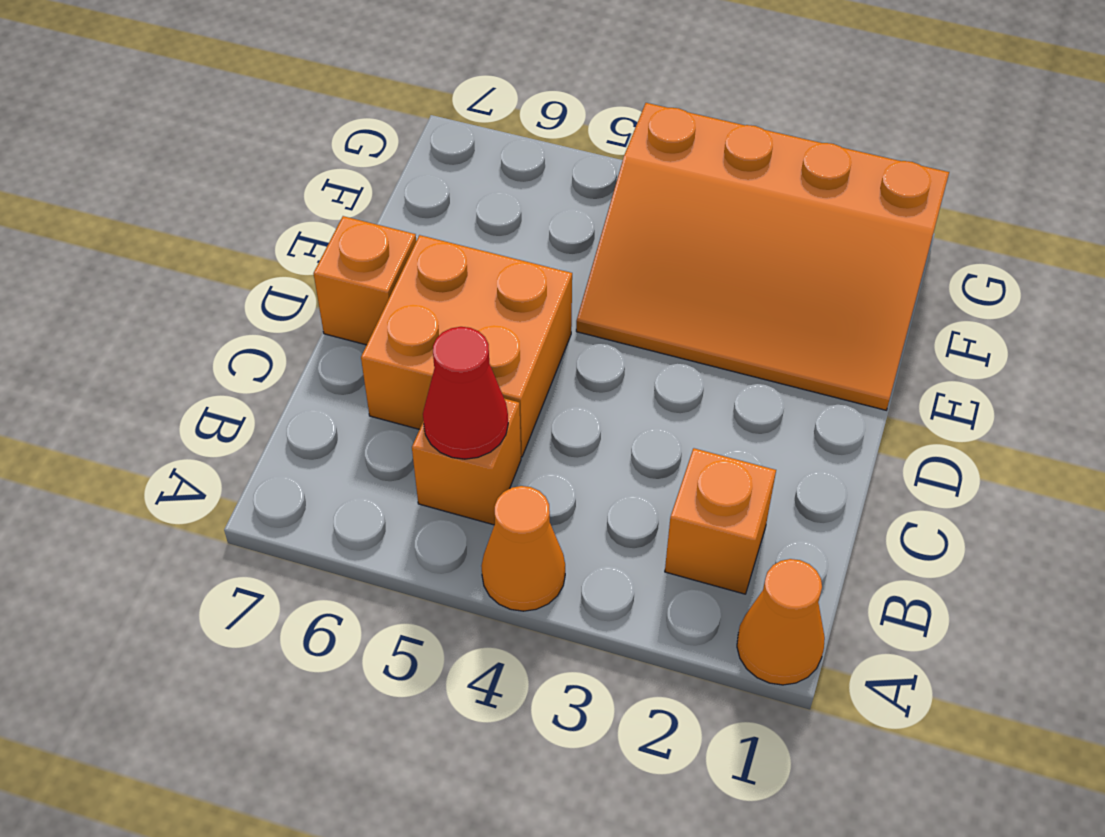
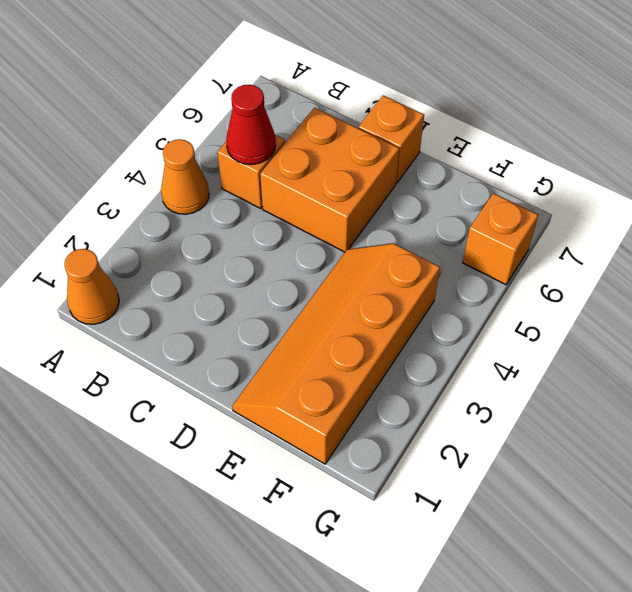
orange 1x1 brick [665,448,776,594] -> orange 1x1 brick moved to [463,193,538,285]
orange 3x4 slope [576,103,949,410] -> orange 2x4 slope [232,243,440,464]

